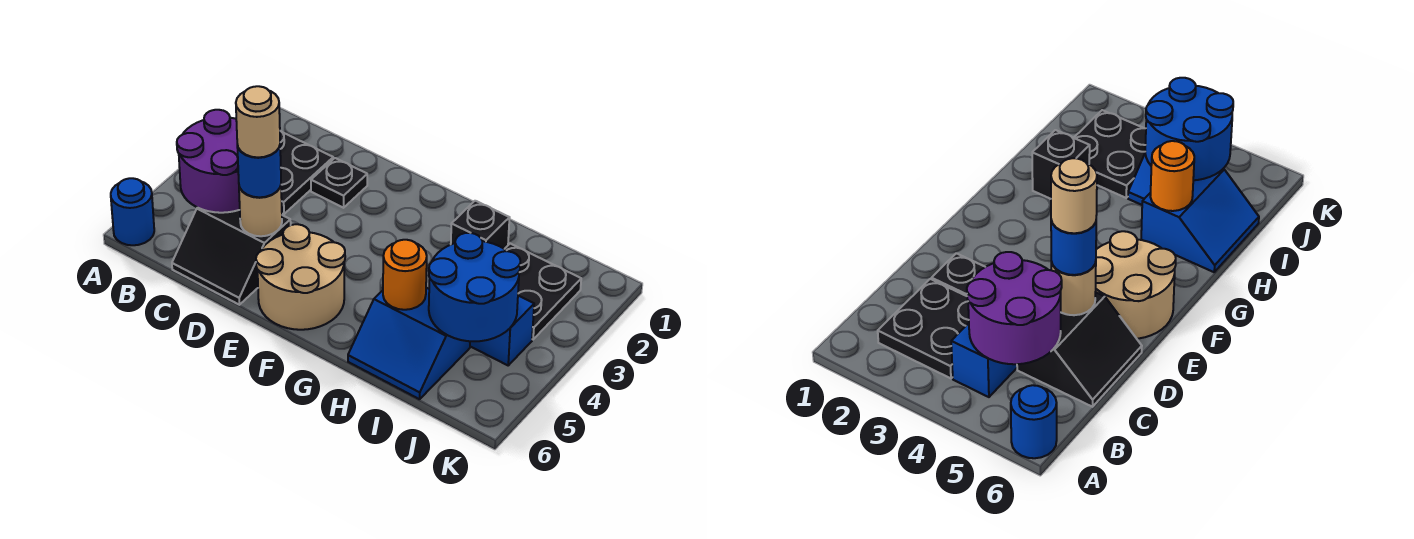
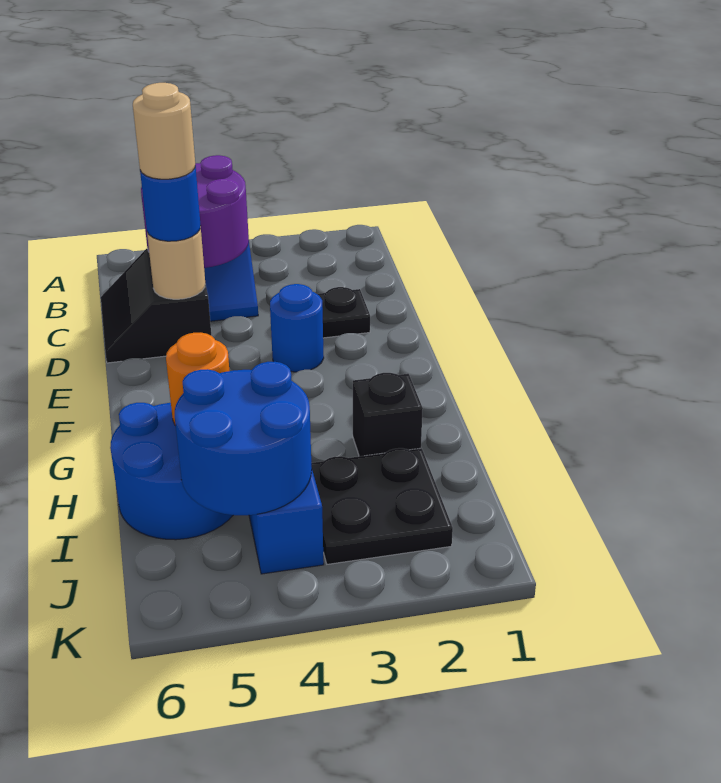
blue 1x1 round brick [111,178,154,245] -> blue 1x1 round brick moved to [270,284,324,372]
black 2x2 plate [280,131,333,214] -> none
tan 2x2 round brick [256,224,345,330] -> none
blue 2x2 slope [348,288,470,399] -> blue 2x2 round brick [110,403,233,540]

